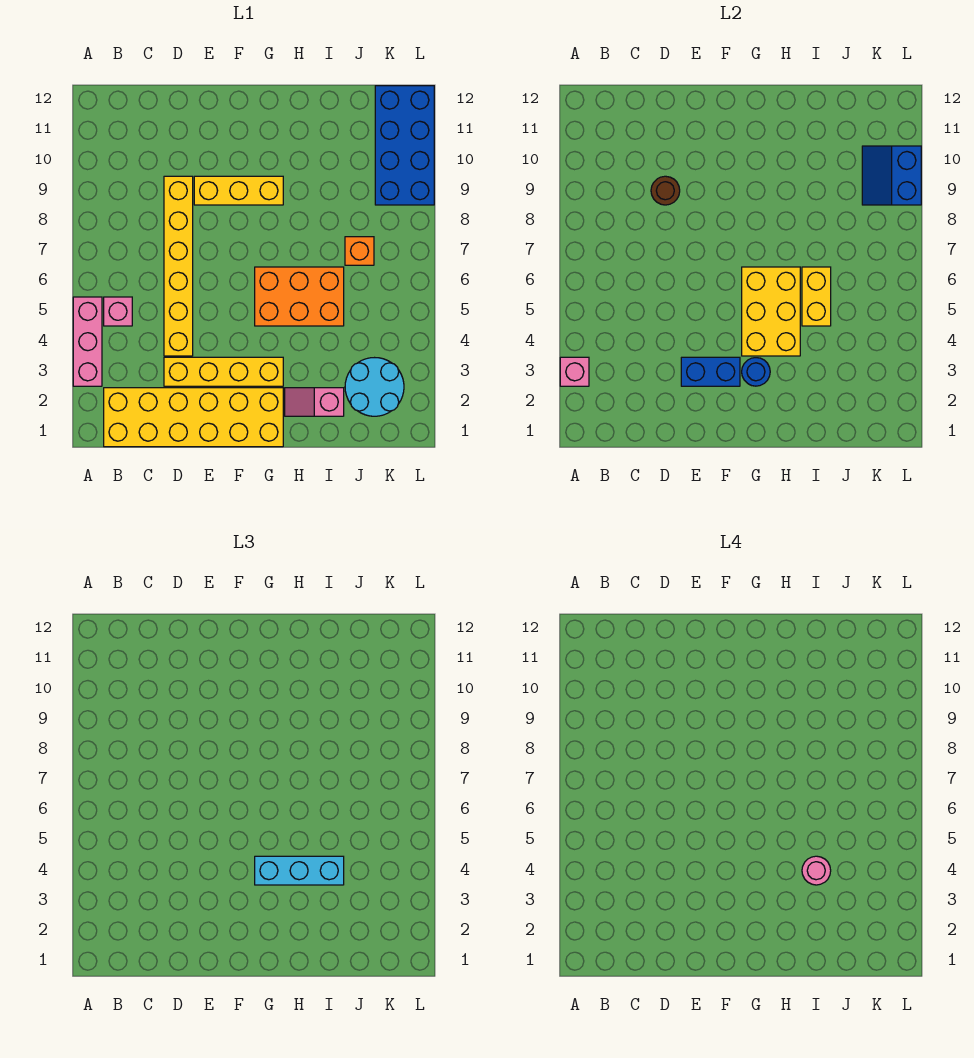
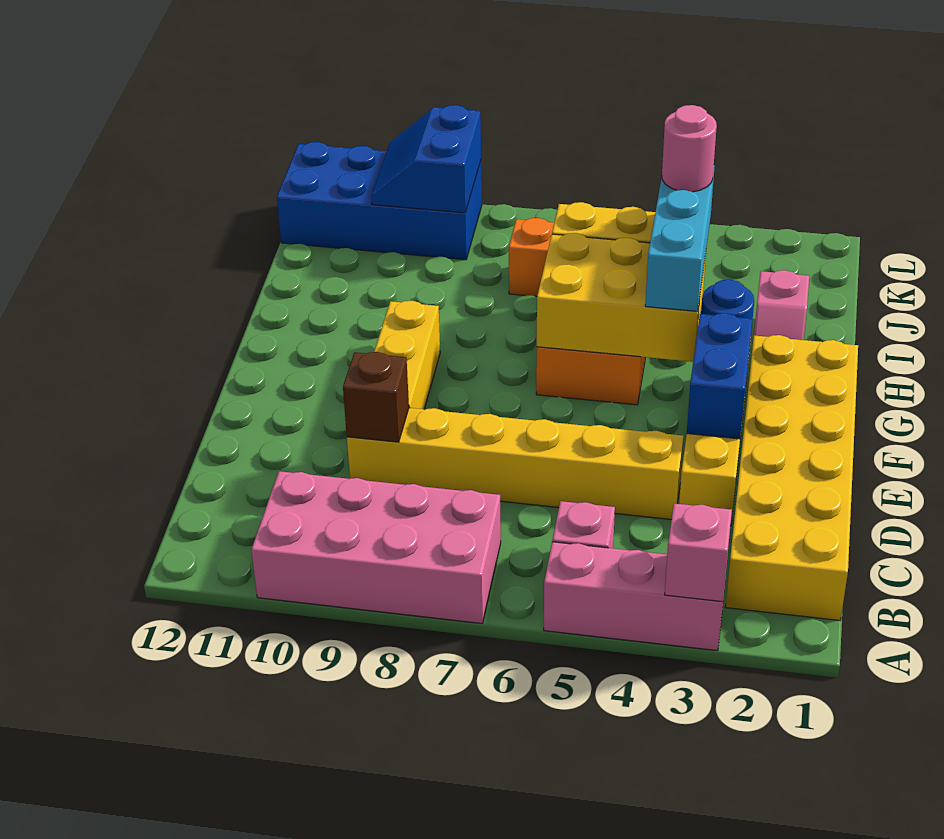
none -> pink 2x4 brick [251,471,501,623]
brown 1x1 round brick [651,176,680,205] -> brown 1x1 brick [343,352,409,442]
cyan 2x2 round brick [345,358,404,416] -> none
blue 2x2 slope [862,146,921,205] -> blue 2x2 slope turned to [371,105,481,213]

